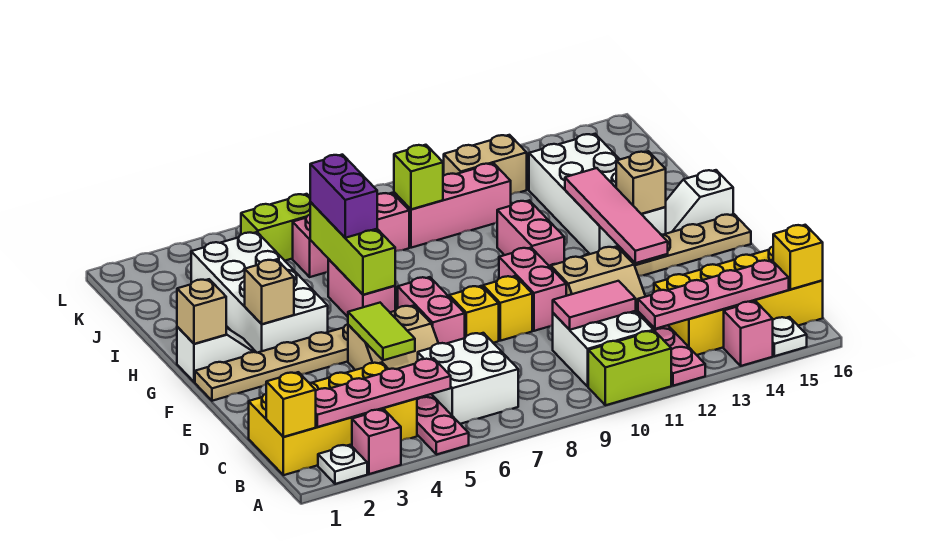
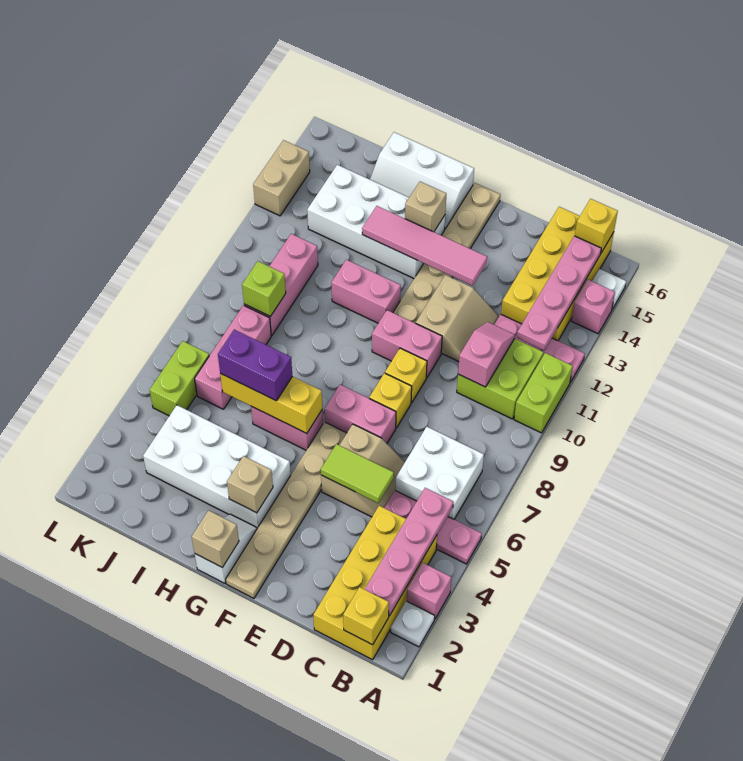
white 2x2 brick [553,311,654,386] -> lime 2x2 brick [457,339,544,419]
pink 1x2 tile [553,281,636,330] -> pink 1x2 slope [458,322,515,387]
lime 1x3 brick [310,202,395,295] -> yellow 1x3 brick [220,374,322,434]
white 1x2 slope [666,170,733,234] -> white 2x3 slope [370,132,474,230]
tan 1x2 brick [444,135,527,194] -> tan 1x2 brick moved to [253,140,310,216]

